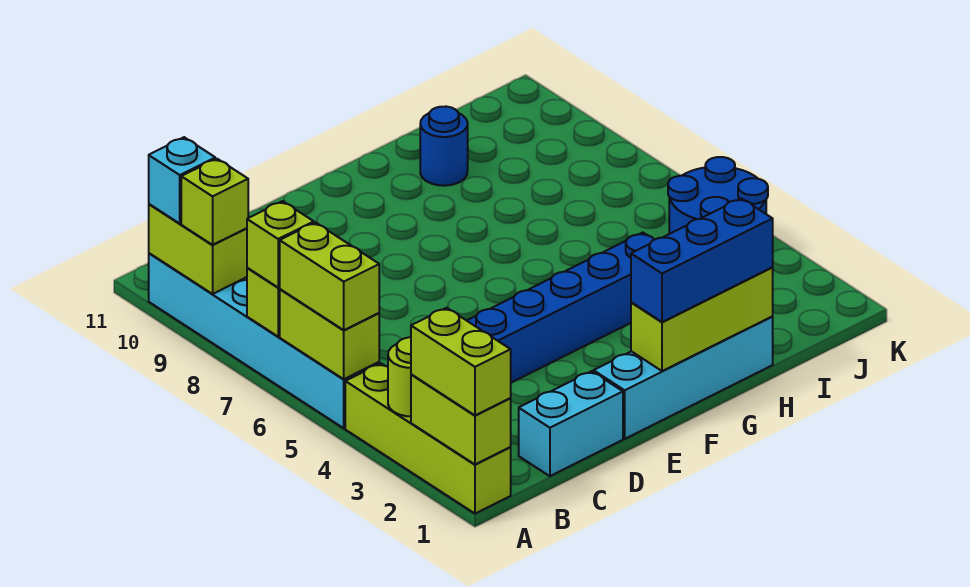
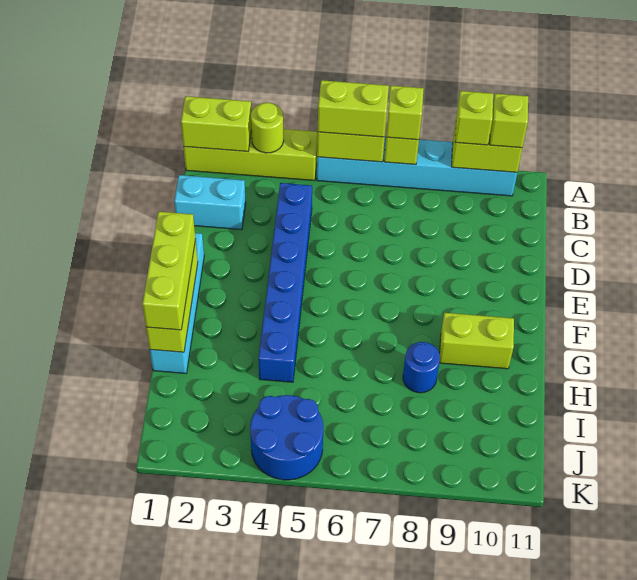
lime 1x2 brick [411,308,511,415] -> lime 1x2 brick moved to [439,313,514,369]
cyan 1x1 brick [149,137,215,223] -> lime 1x1 brick [490,94,528,148]
cyan 1x2 brick [519,371,623,476] -> cyan 1x2 brick turned to [174,175,246,230]
blue 1x3 brick [631,198,773,322] -> lime 1x3 brick [142,212,196,330]
blue 1x1 round brick [420,107,468,186] -> blue 1x1 round brick moved to [403,342,440,393]

